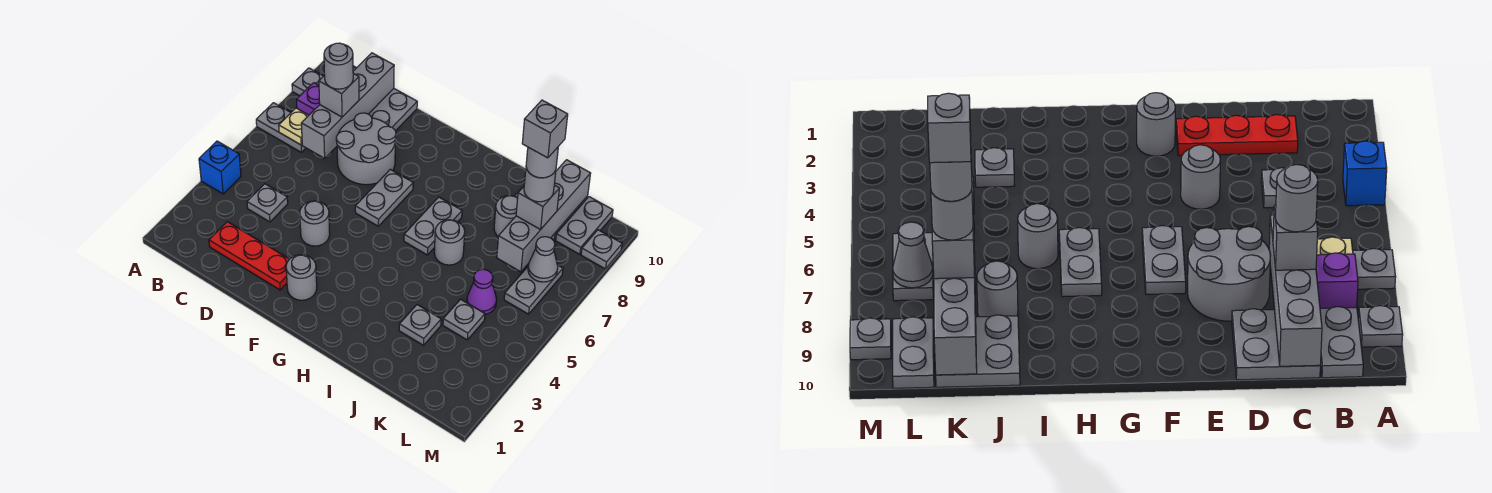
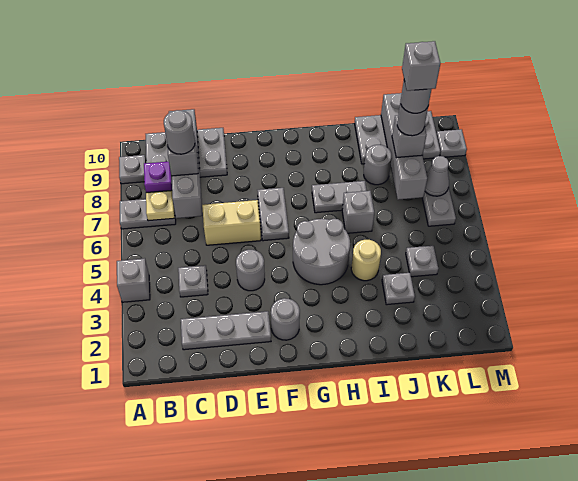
blue 1x1 brick [199,141,241,194] -> grey 1x1 brick [117,259,150,302]
red 1x3 plate [209,222,289,290] -> grey 1x3 plate [181,311,271,350]
none -> tan 1x2 brick [202,200,261,245]
grey 2x2 round brick [336,113,396,185] -> grey 2x2 round brick moved to [293,219,350,285]
grey 1x2 plate [404,197,462,255] -> grey 1x2 plate turned to [312,181,367,213]
none -> tan 1x1 round brick [351,240,381,281]
grey 1x1 round brick [434,220,465,265] -> grey 1x1 brick [342,191,374,233]
purple 1x1 cone [467,269,497,314] -> none

